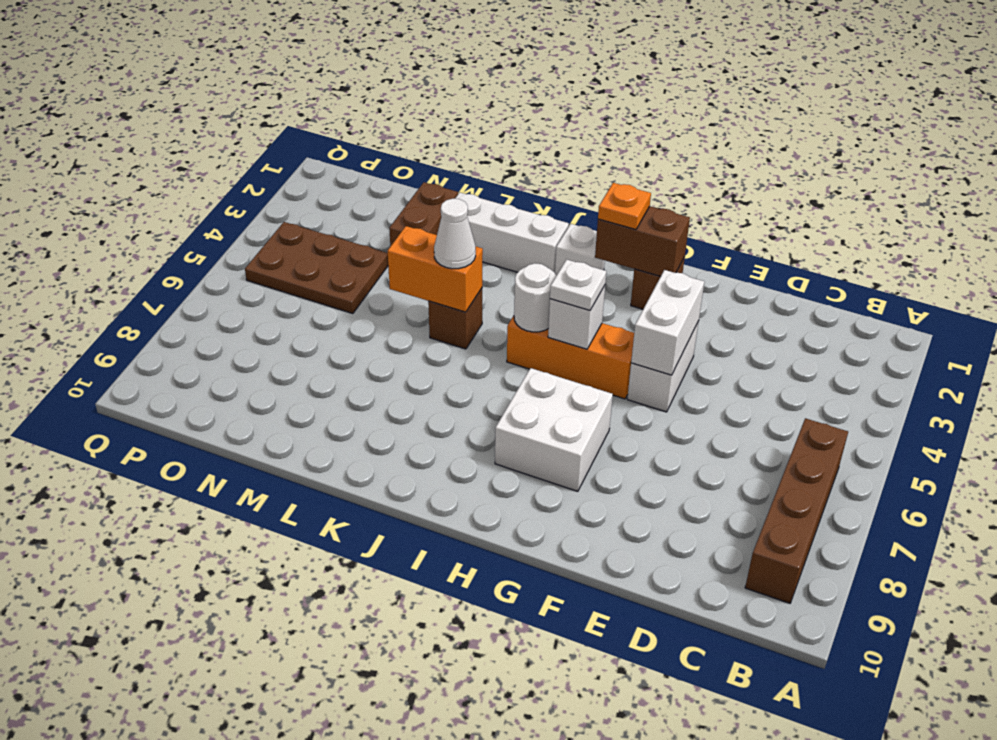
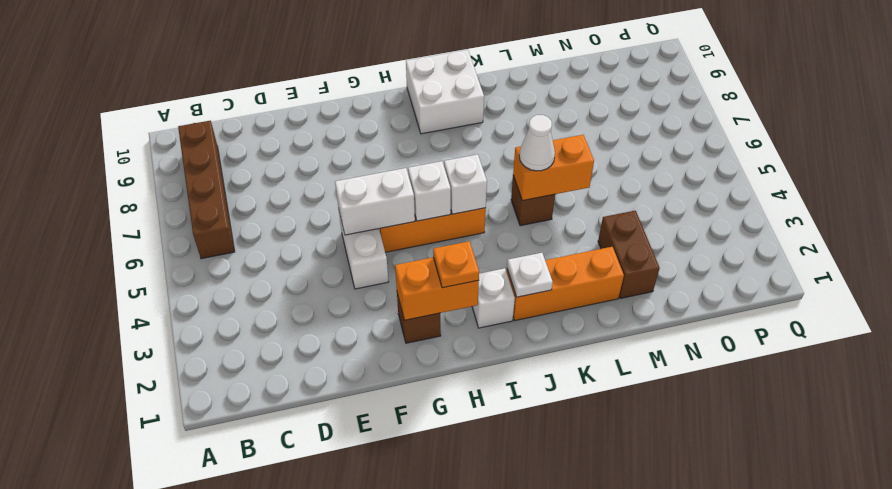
white 1x2 brick [631,270,704,375] -> white 1x2 brick turned to [335,168,415,235]
brown 1x2 brick [595,206,690,276] -> orange 1x2 brick [395,257,479,320]
white 2x2 brick [495,368,613,491] -> white 2x2 brick moved to [406,50,484,134]
white 1x1 plate [550,260,606,311] -> white 1x1 plate moved to [507,253,553,297]
white 1x1 round brick [514,263,556,332] -> white 1x1 brick [444,154,487,214]
white 1x3 brick [455,193,569,273] -> orange 1x3 brick [507,247,624,321]
brown 2x3 plate [245,222,388,314] -> none

